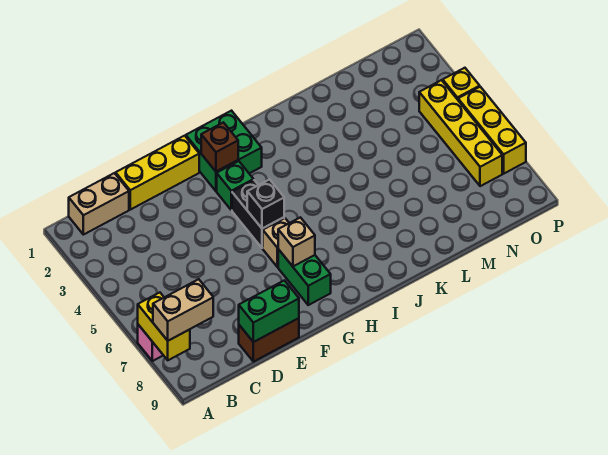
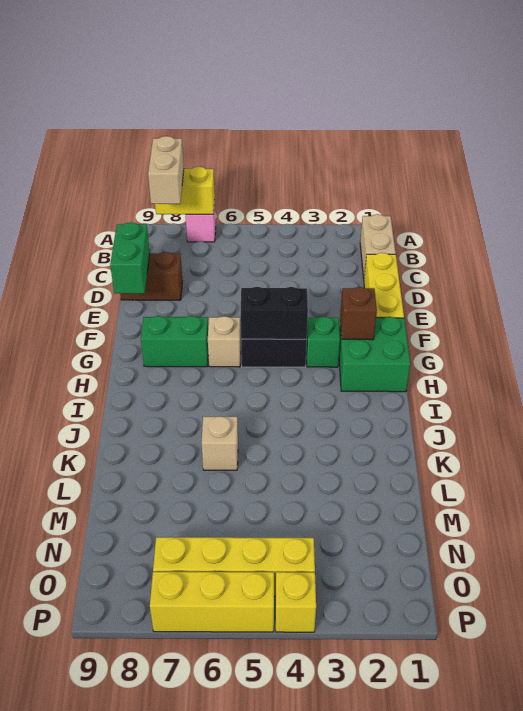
brown 1x2 brick [239,318,299,362] -> brown 1x2 brick turned to [120,252,182,300]
black 1x1 brick [247,179,284,229] -> black 1x2 brick [241,287,308,339]
tan 1x1 brick [278,217,315,266] -> tan 1x1 brick moved to [202,416,238,470]

